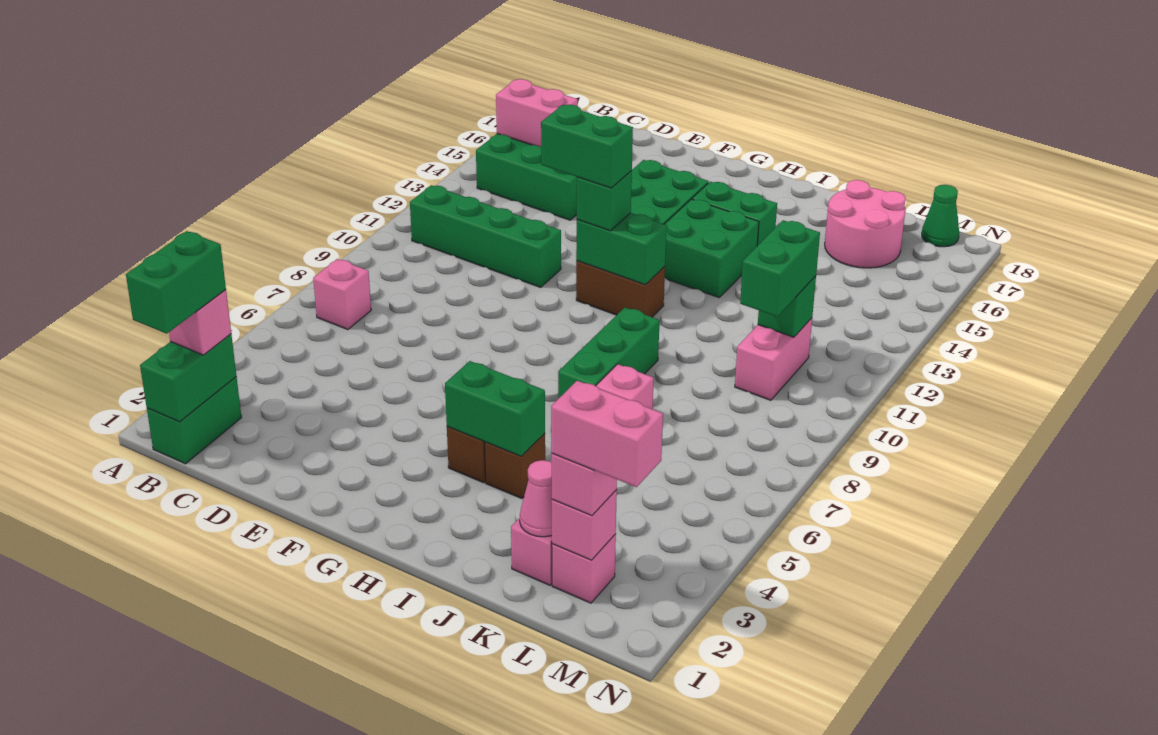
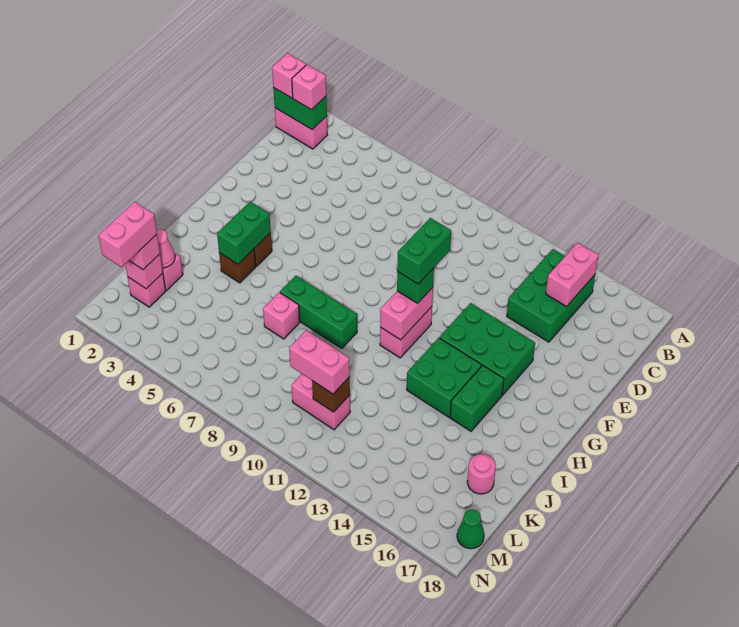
green 1x2 brick [147,377,241,464] -> pink 1x2 brick [275,108,328,149]
green 1x2 brick [126,231,226,334] -> none
pink 1x1 brick [313,259,371,330] -> pink 1x1 brick moved to [272,53,306,98]
green 1x4 brick [410,185,561,287] -> none
brown 1x2 brick [576,261,665,317] -> pink 1x2 brick [380,307,432,358]
green 1x2 brick [576,213,667,285] -> pink 1x2 brick [380,288,433,340]
pink 2x2 round brick [825,180,906,268] -> pink 1x1 round brick [467,454,496,494]
green 1x2 brick [740,220,820,317] -> pink 1x2 brick [289,330,350,394]
green 1x1 brick [758,276,816,337] -> brown 1x1 brick [312,377,350,412]

